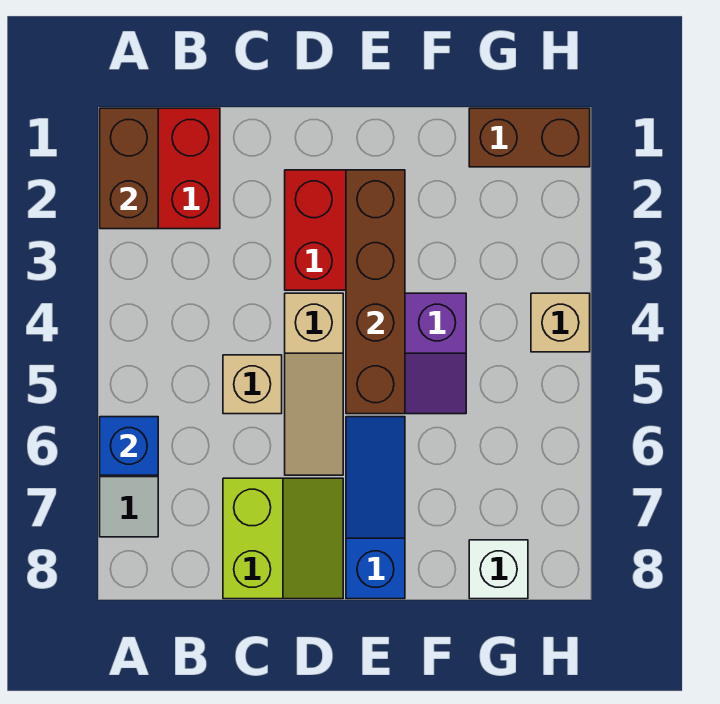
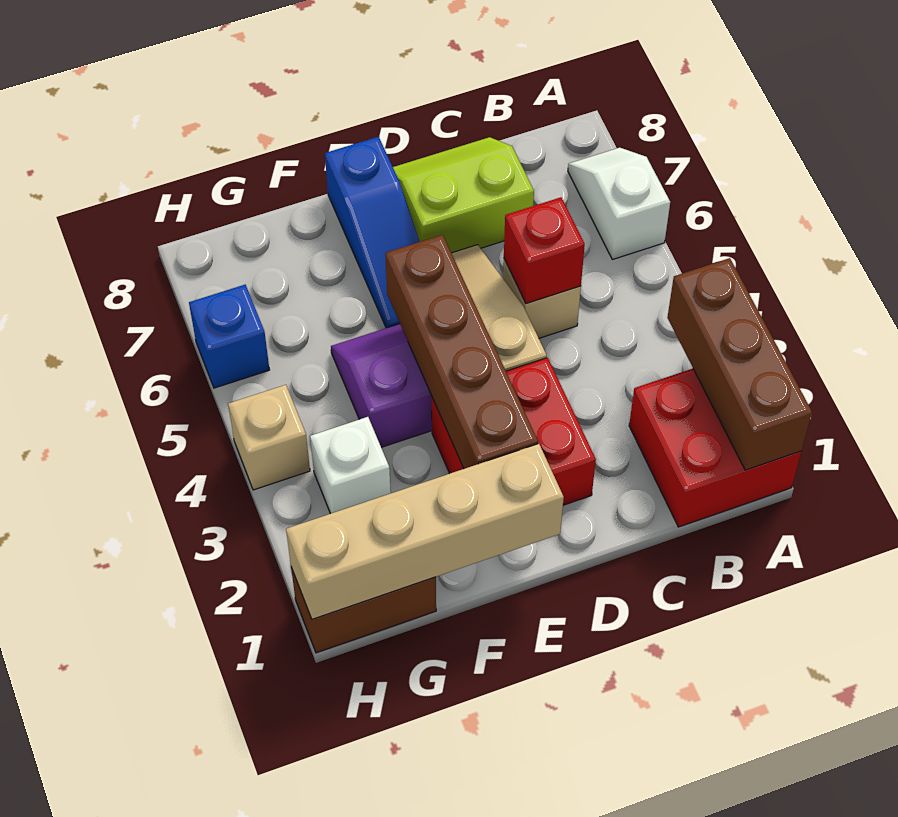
brown 1x2 brick [100,108,158,229] -> brown 1x3 brick [667,258,812,470]
blue 1x1 brick [100,417,158,475] -> blue 1x1 brick moved to [189,285,270,388]
none -> red 1x1 brick [504,197,585,303]
lime 2x2 slope [223,478,343,599] -> lime 2x2 slope turned to [393,137,534,253]
none -> tan 1x4 brick [286,444,564,619]
white 1x1 brick [469,540,528,599] -> white 1x1 brick moved to [310,417,391,514]

